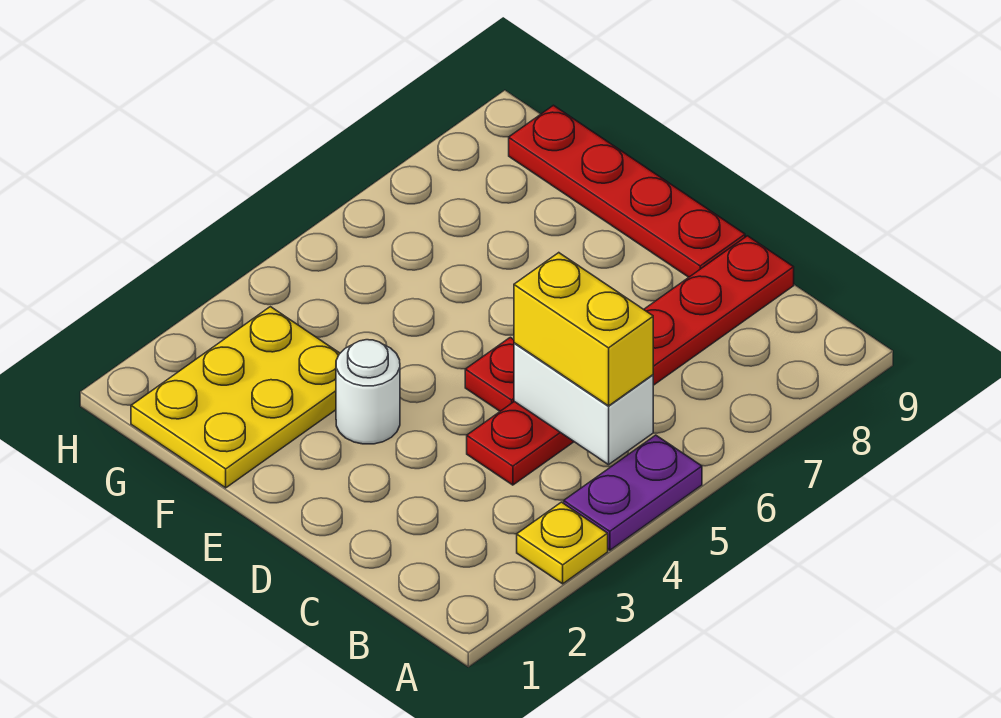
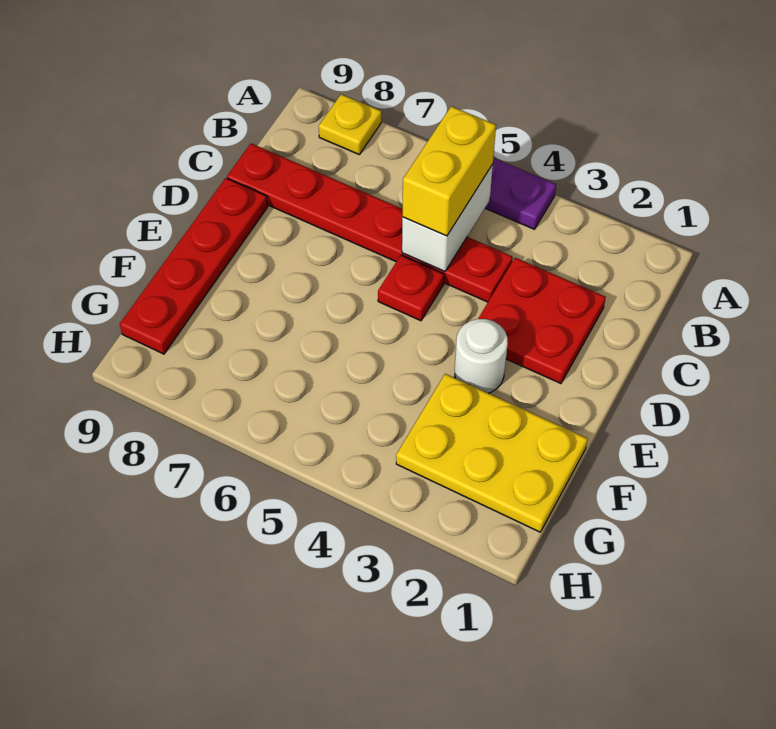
yellow 1x1 plate [517,502,608,584] -> yellow 1x1 plate moved to [319,94,381,155]
none -> red 2x2 plate [478,258,606,384]

